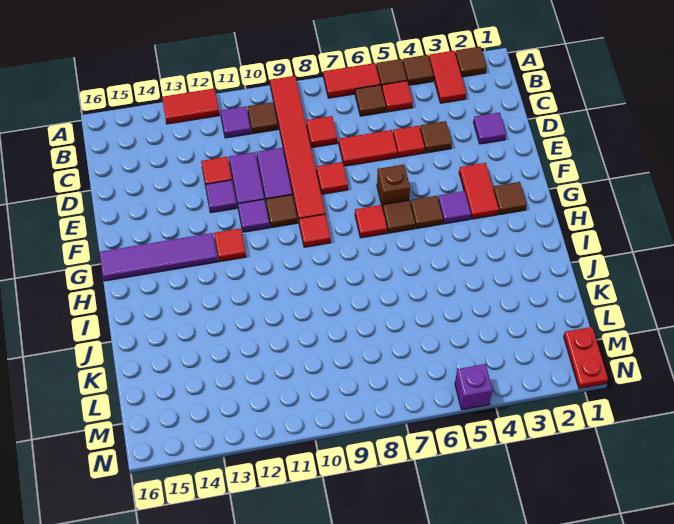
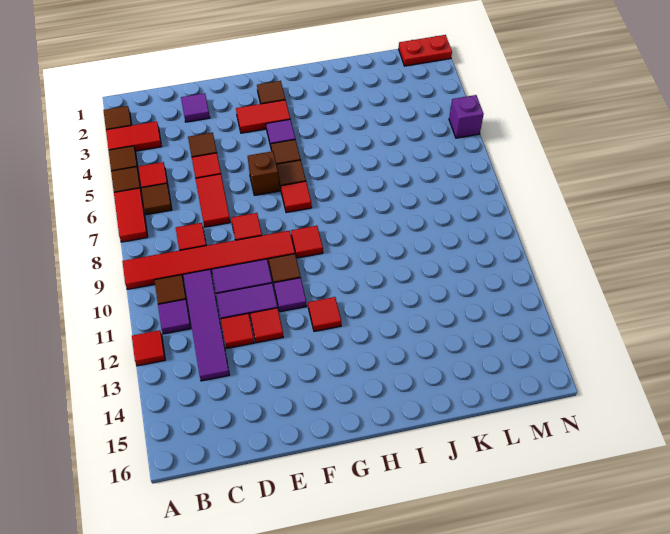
red 1x2 tile [162,88,219,124] -> red 1x1 tile [132,330,165,366]
purple 1x1 tile [205,180,237,213] -> red 1x1 tile [250,308,283,343]
purple 1x4 tile [99,233,217,281] -> purple 1x4 tile moved to [183,270,229,381]

